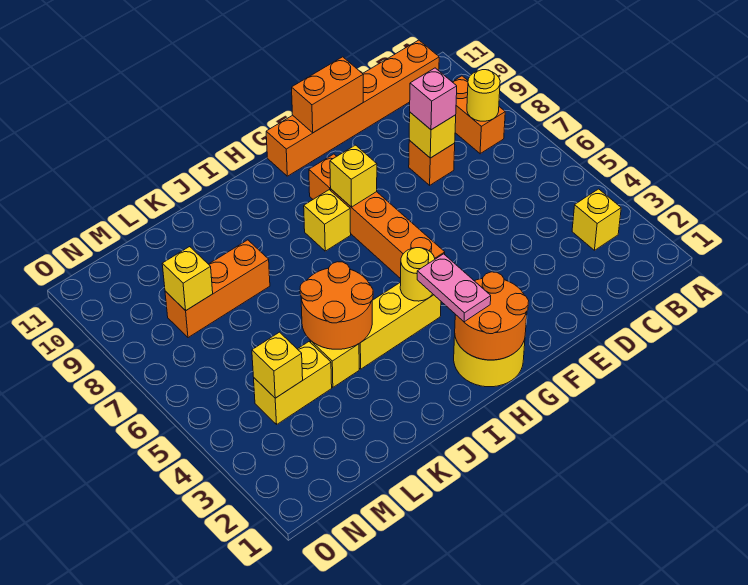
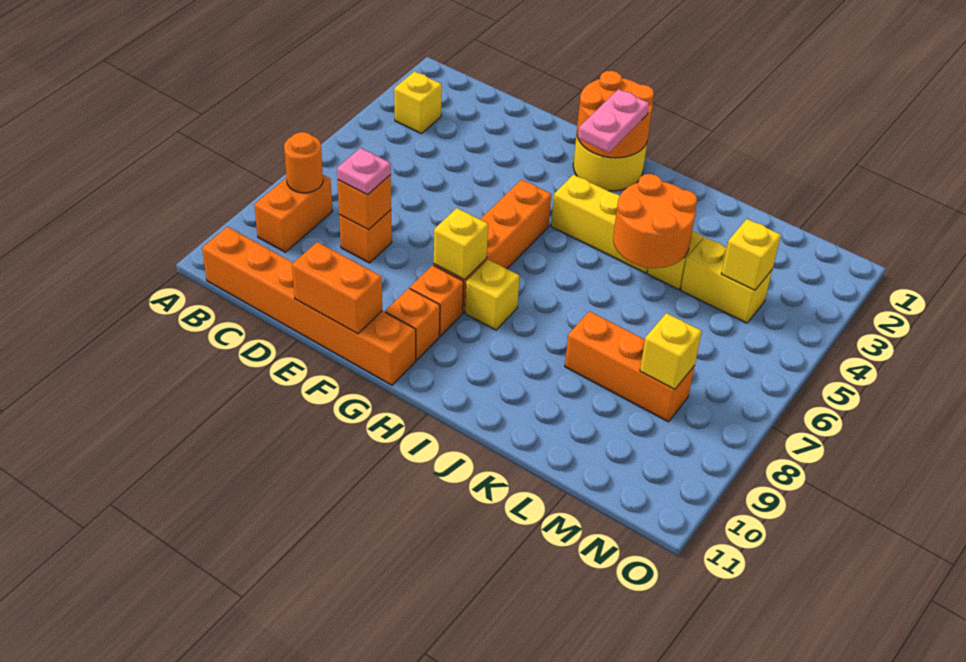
yellow 1x1 round brick [467,70,500,121] -> orange 1x1 round brick [284,132,323,193]
yellow 1x1 brick [409,112,456,158] -> orange 1x1 brick [338,175,391,230]
pink 1x1 brick [410,68,457,130] -> pink 1x1 plate [337,148,391,195]
none -> orange 1x1 brick [385,288,440,360]
yellow 1x1 round brick [400,248,435,301] -> none

